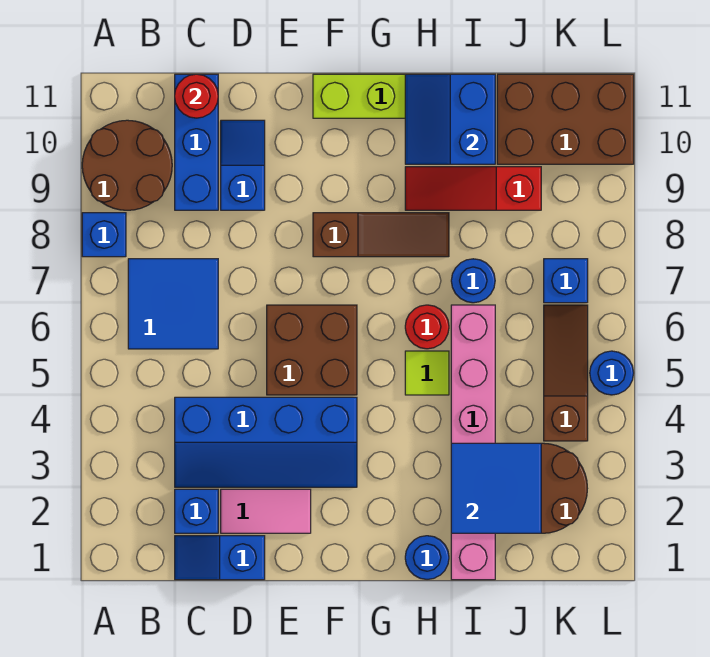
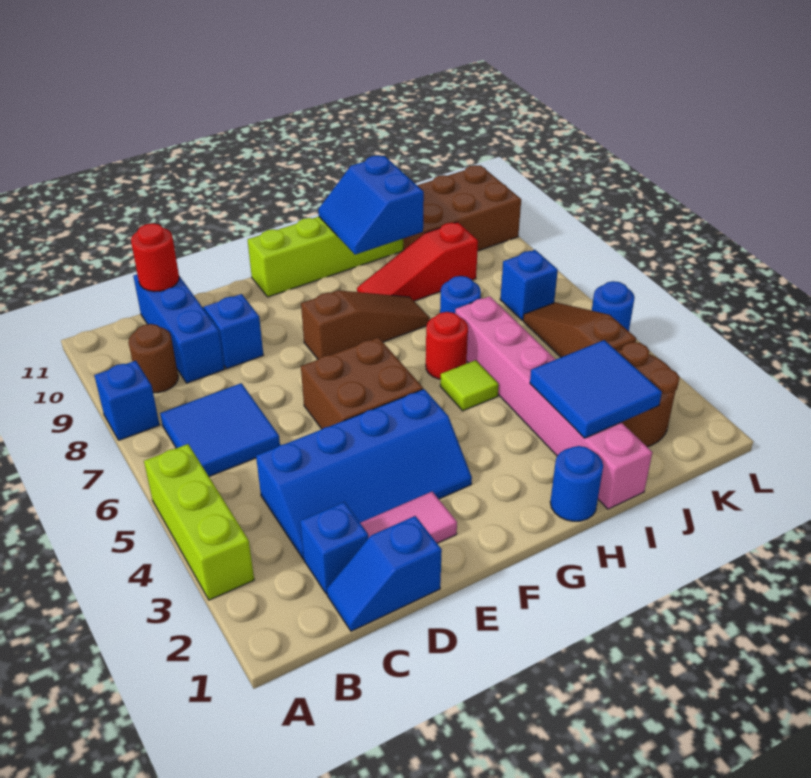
none -> lime 1x3 brick [144,444,254,600]
brown 2x2 round brick [82,120,172,210] -> brown 1x1 round brick [128,324,178,393]

